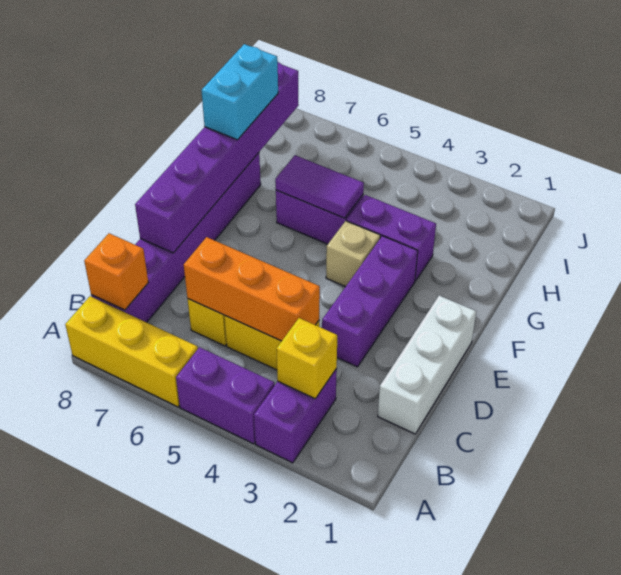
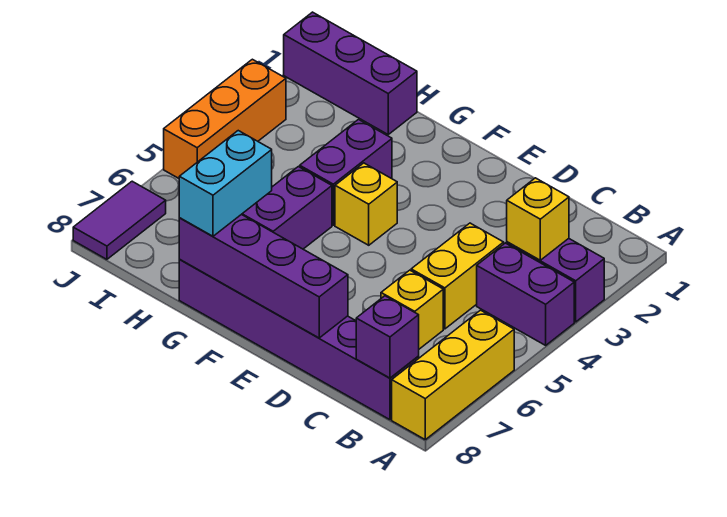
purple 1x2 brick [176,347,275,444] -> purple 1x2 brick turned to [477,243,574,345]
orange 1x1 brick [84,233,148,310] -> purple 1x1 brick [356,296,419,378]
white 1x3 brick [378,296,476,434] -> none
orange 1x3 brick [184,237,320,341] -> orange 1x3 brick moved to [164,59,286,178]
purple 1x3 brick [322,236,418,367] -> purple 1x3 brick moved to [284,12,417,134]
purple 1x6 brick [135,62,299,253] -> purple 1x4 brick [179,214,348,338]
tan 1x1 brick [326,221,380,287] -> yellow 1x1 brick [335,163,397,245]
purple 1x2 tile [275,155,364,218] -> purple 1x2 tile moved to [73,181,166,259]
cyan 1x2 brick [201,44,278,140] -> cyan 1x2 brick turned to [179,131,272,236]

